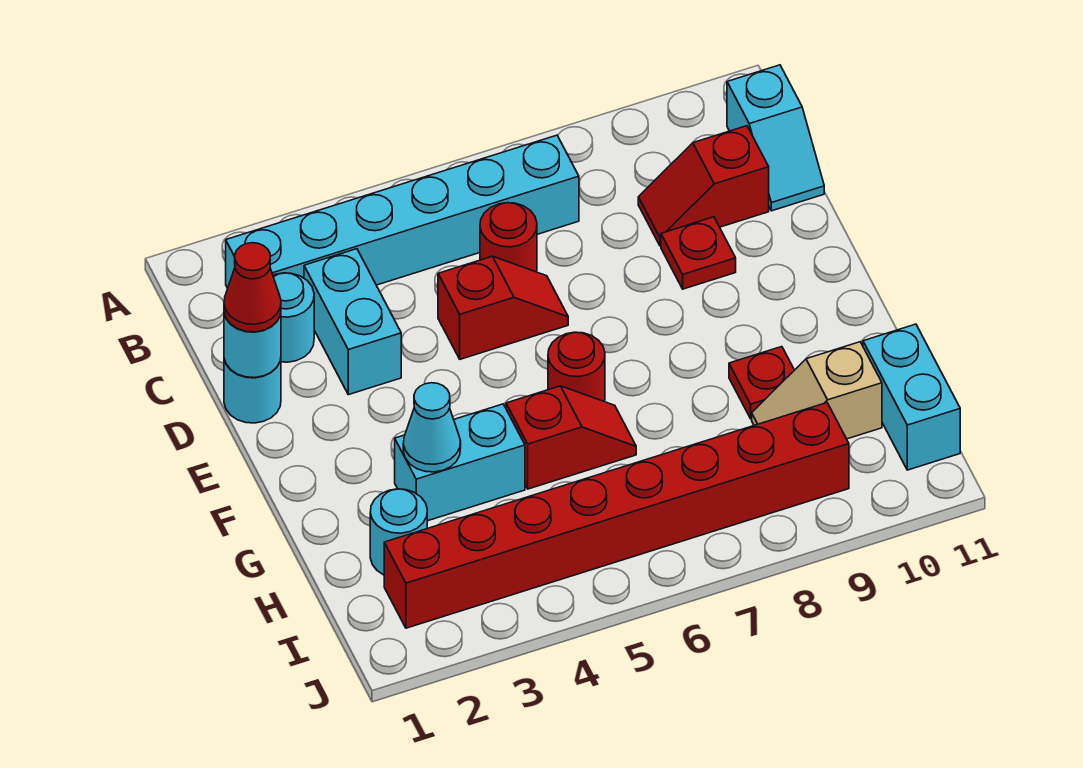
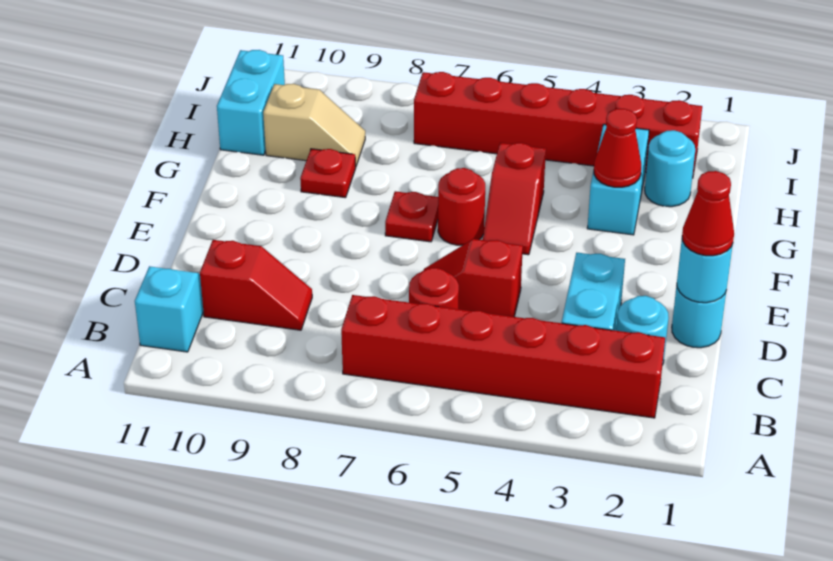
cyan 1x6 brick [226,135,579,288] -> red 1x6 brick [341,295,665,418]
red 1x1 plate [661,217,736,289] -> red 1x1 plate moved to [385,191,438,242]
cyan 1x2 brick [395,404,525,521] -> cyan 1x2 brick turned to [587,124,649,235]
cyan 1x1 cone [403,383,461,472] -> red 1x1 cone [594,109,641,187]
red 1x2 slope [506,386,636,489] -> red 1x2 slope turned to [483,143,546,255]
red 1x8 brick [384,403,849,628] -> red 1x6 brick [414,72,702,178]

